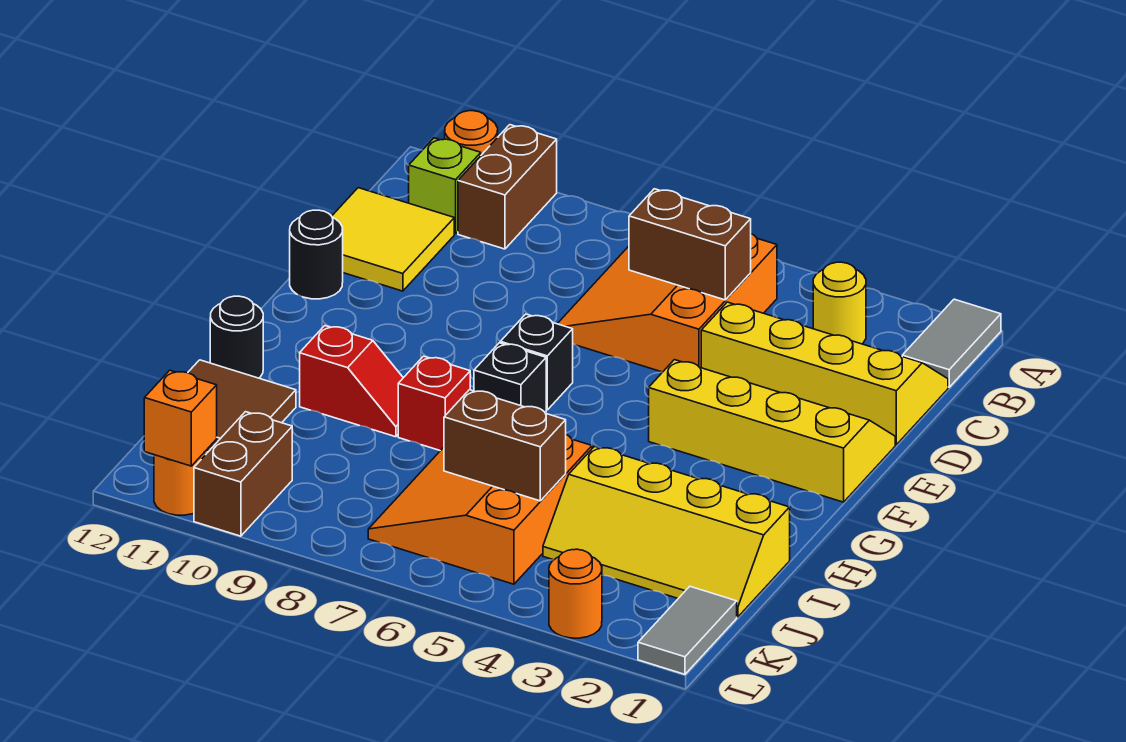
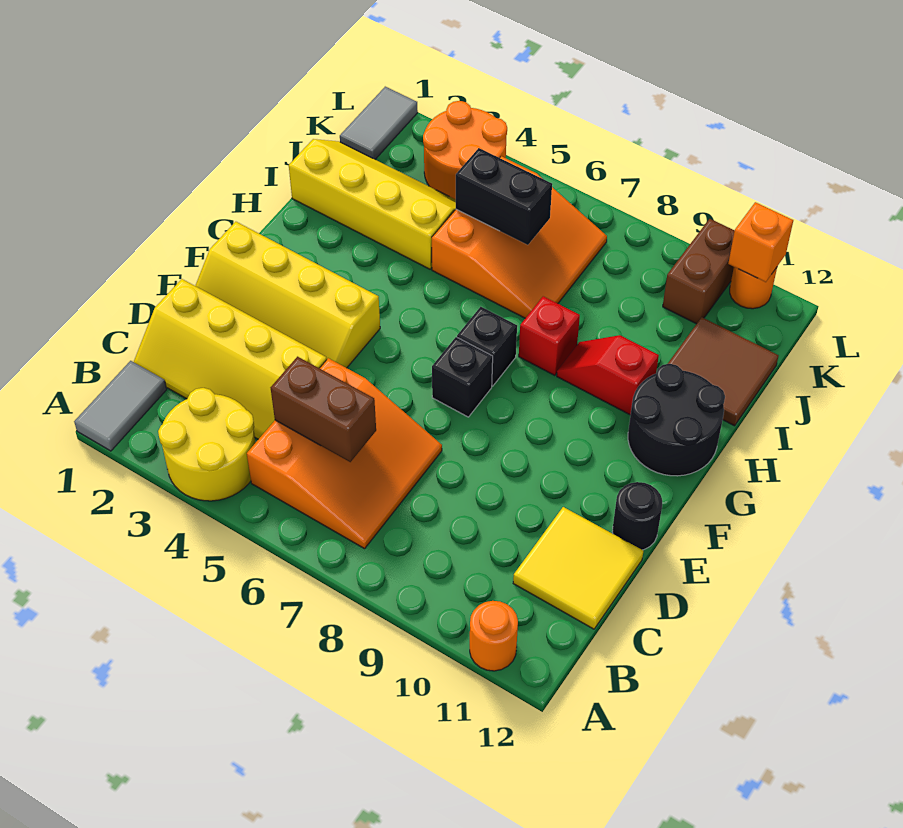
brown 1x2 brick [458,125,557,249] -> none
yellow 1x1 round brick [813,262,866,344] -> yellow 2x2 round brick [158,388,256,501]
lime 1x1 brick [409,138,481,234] -> none
black 1x1 round brick [210,296,263,378] -> black 2x2 round brick [628,364,725,476]
brown 1x2 brick [444,390,566,501] -> black 1x2 brick [456,148,552,245]
orange 1x1 round brick [549,549,602,638] -> orange 2x2 round brick [423,101,507,200]

